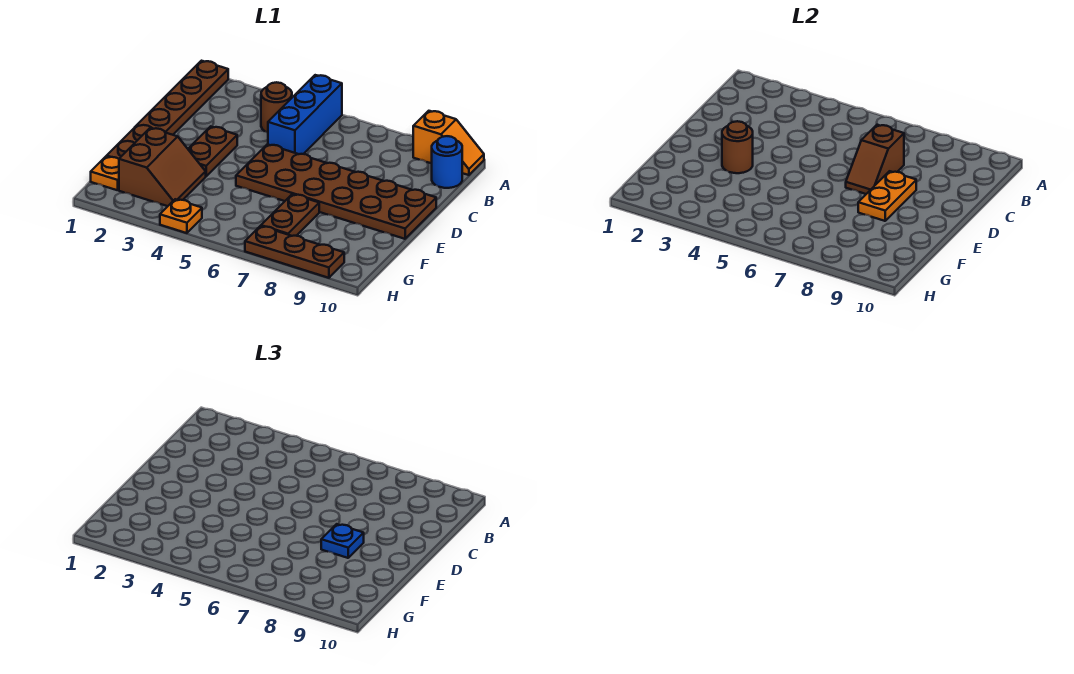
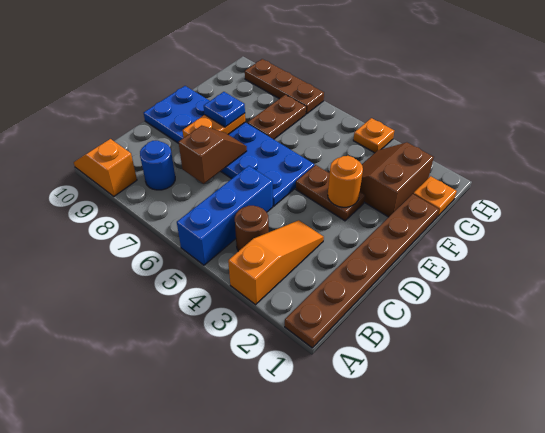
none -> orange 1x3 slope [228,220,324,305]
blue 1x1 round brick [432,136,462,188] -> blue 1x1 round brick moved to [140,141,175,190]
brown 1x2 plate [188,126,237,176] -> brown 1x2 plate turned to [296,165,365,221]
brown 2x6 plate [236,144,436,239] -> blue 2x6 plate [144,86,314,206]
brown 1x1 round brick [722,121,753,173] -> orange 1x1 round brick [328,156,363,207]

